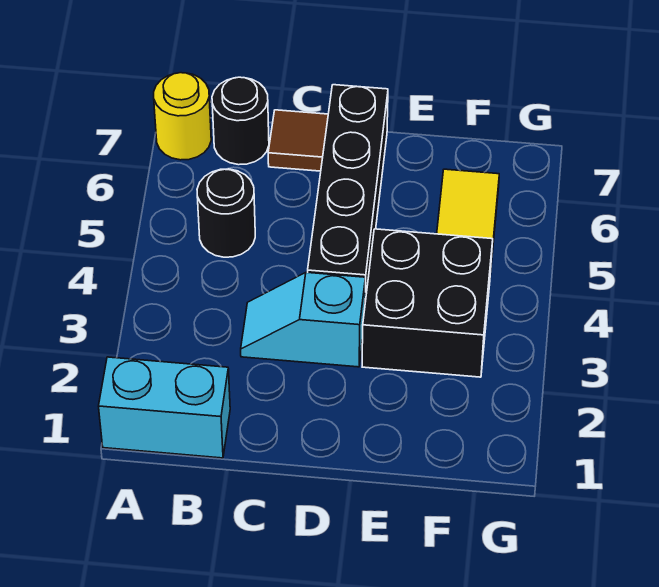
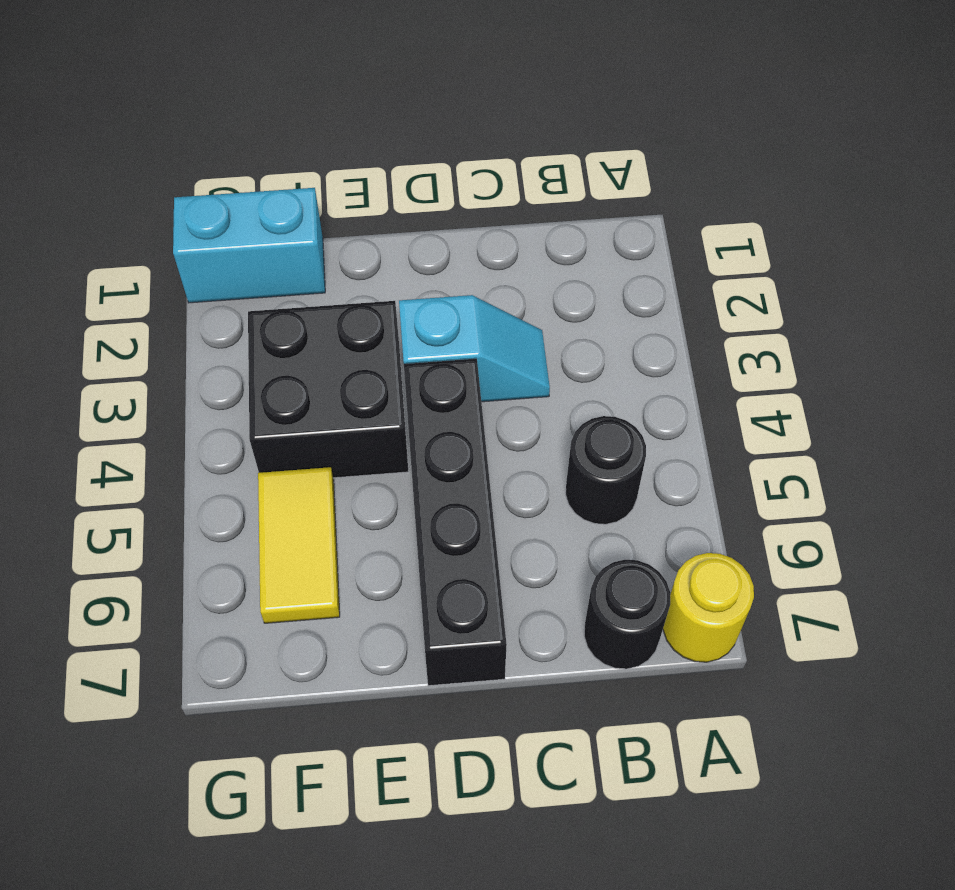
cyan 1x2 brick [99,357,230,458] -> cyan 1x2 brick moved to [173,188,325,303]
brown 1x1 tile [268,110,328,171] -> none

